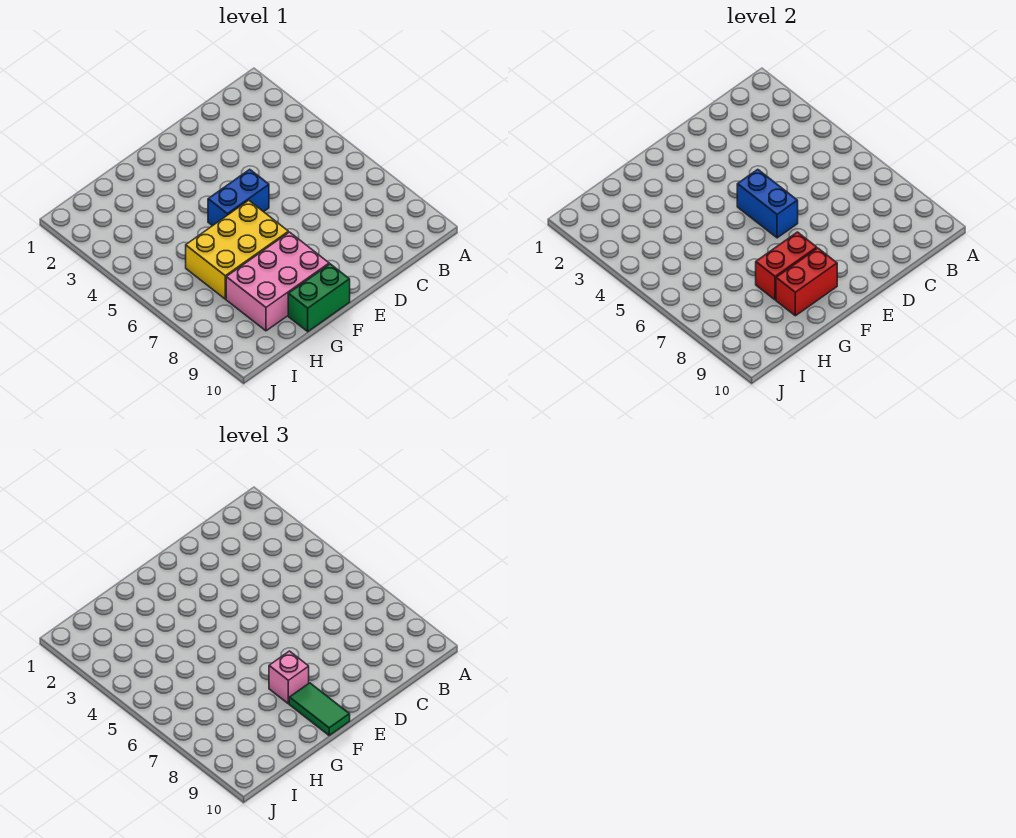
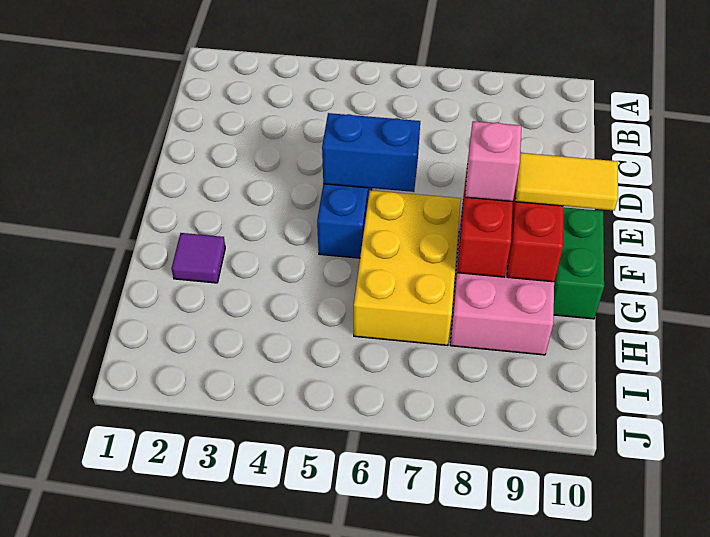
green 1x2 tile [289,683,350,735] -> yellow 1x2 tile [515,153,618,210]
none -> purple 1x1 tile [172,233,225,283]

